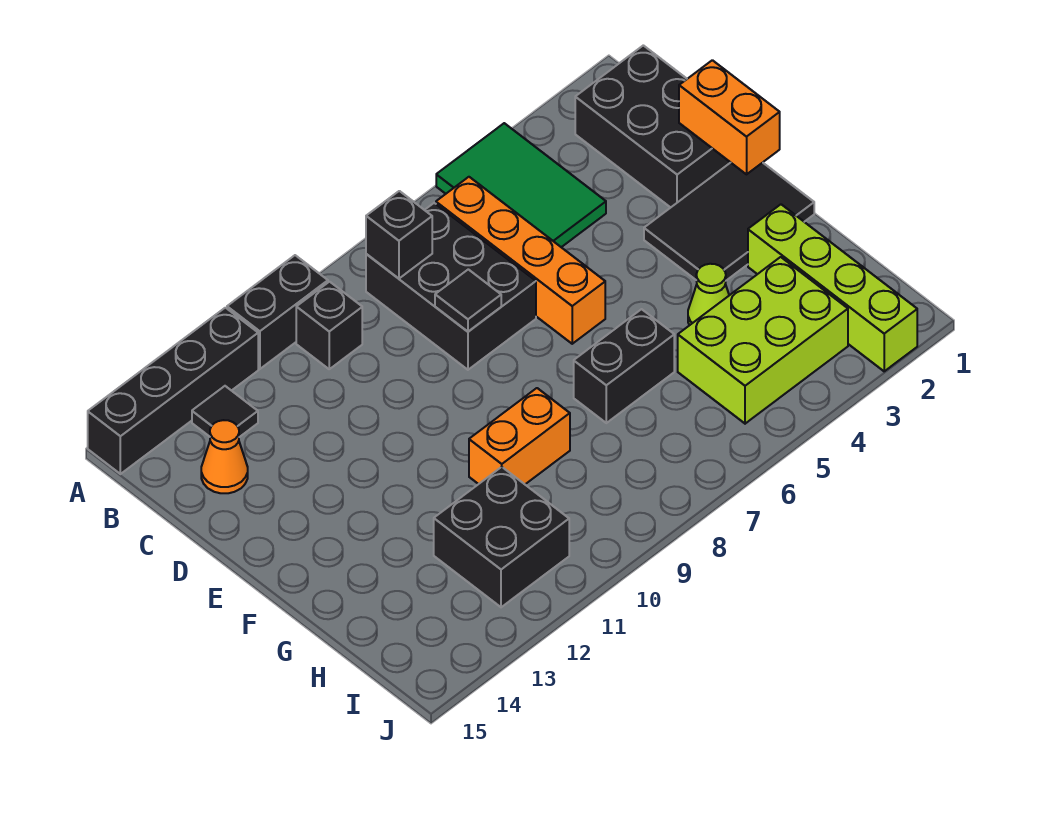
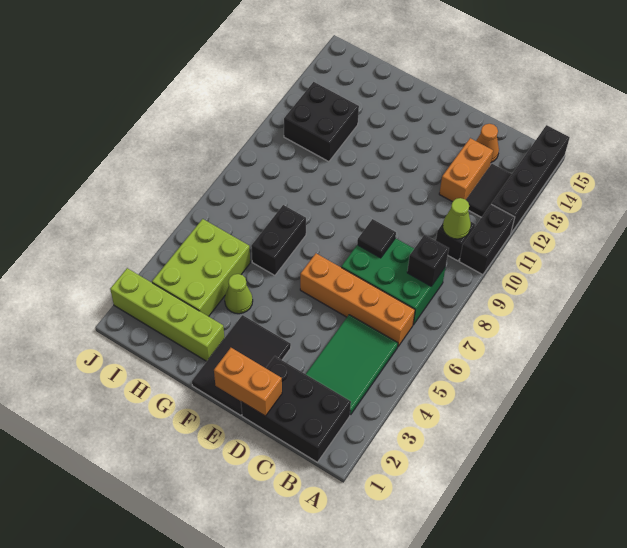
green 2x3 tile [436,123,606,247] -> green 2x3 tile turned to [306,315,398,415]
black 2x3 brick [366,203,536,370] -> green 2x3 brick [341,238,446,325]
none -> lime 1x1 cone [443,198,471,239]
black 1x1 tile [192,386,258,437] -> black 1x2 tile [466,164,512,217]
orange 1x2 brick [469,388,570,484] -> orange 1x2 brick moved to [439,138,493,202]

